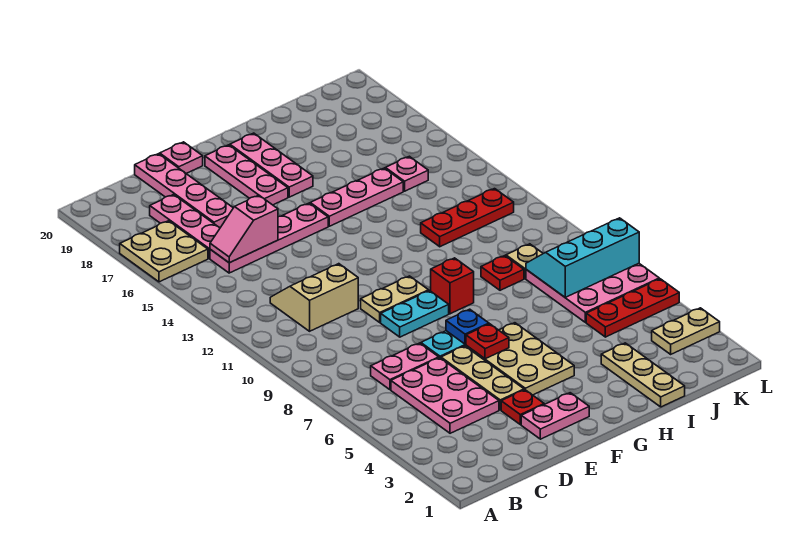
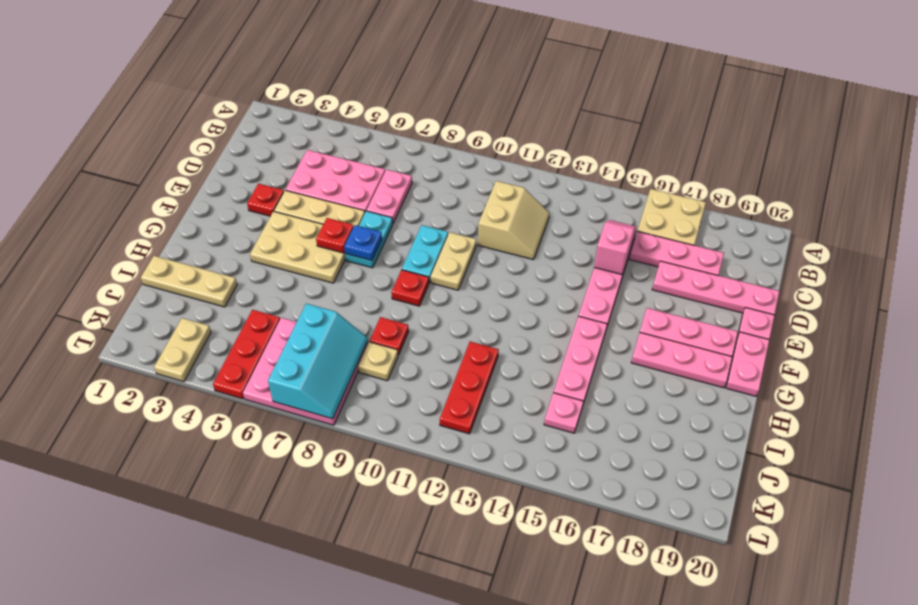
pink 1x2 plate [521,393,589,439] -> pink 1x2 plate moved to [726,332,769,396]
red 1x1 brick [431,258,474,314] -> red 1x1 plate [391,270,429,306]

